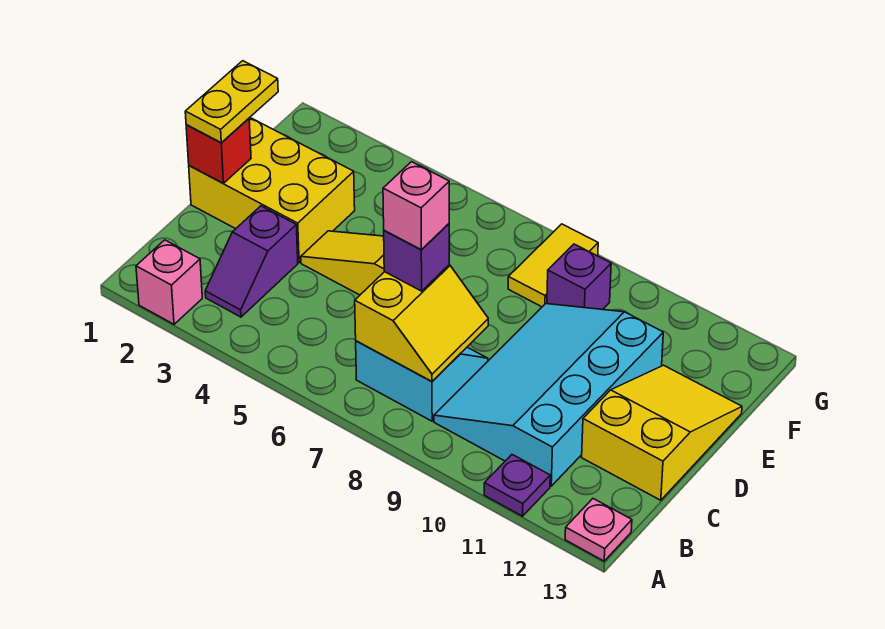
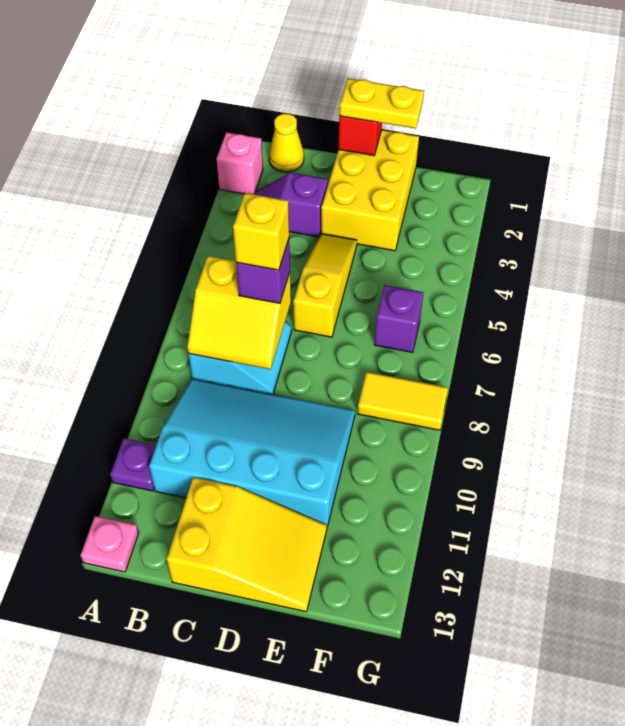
none -> yellow 1x1 cone [269,114,304,172]
pink 1x1 brick [383,162,449,250] -> yellow 1x1 brick [233,193,289,270]
purple 1x1 brick [547,244,611,310] -> purple 1x1 brick moved to [374,285,424,352]

